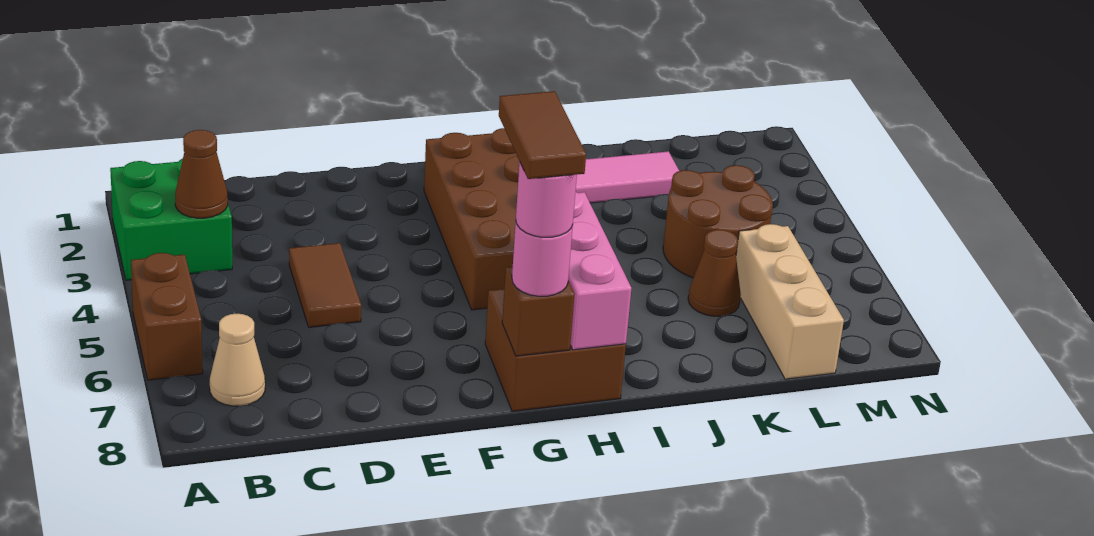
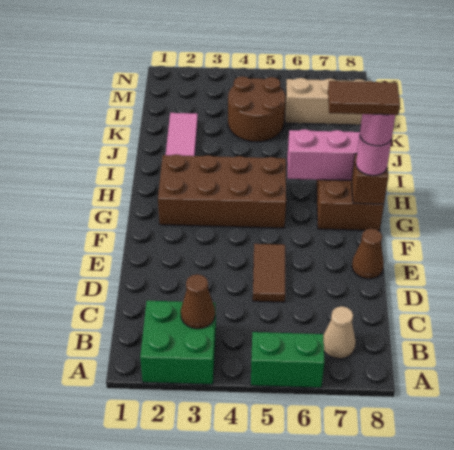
brown 1x2 brick [131,253,203,380] -> green 1x2 brick [251,332,324,388]
brown 1x2 tile [289,243,361,327] -> brown 1x2 tile turned to [253,244,285,302]
brown 1x1 cone [688,229,741,316] -> brown 1x1 cone moved to [352,229,384,279]

